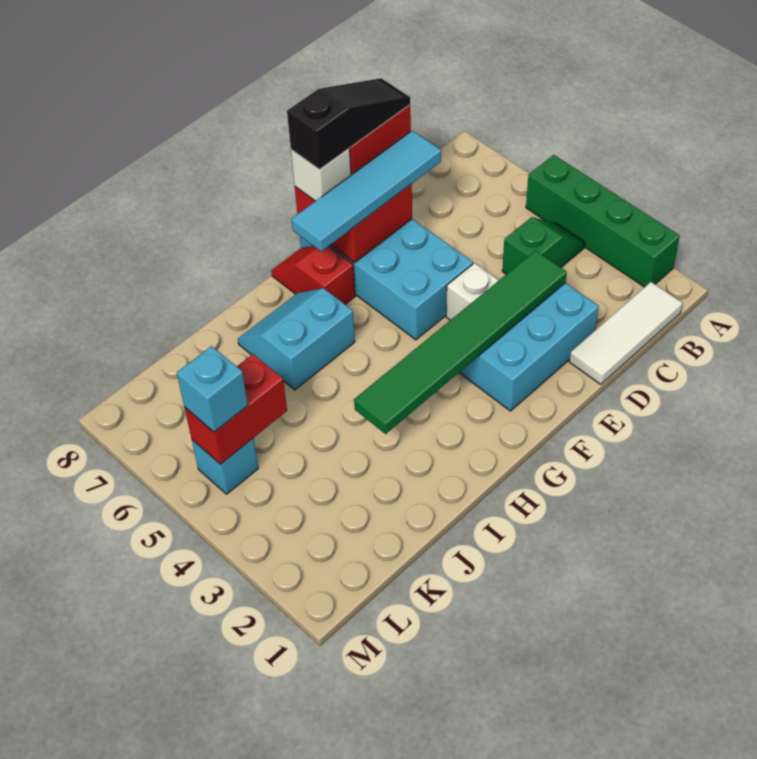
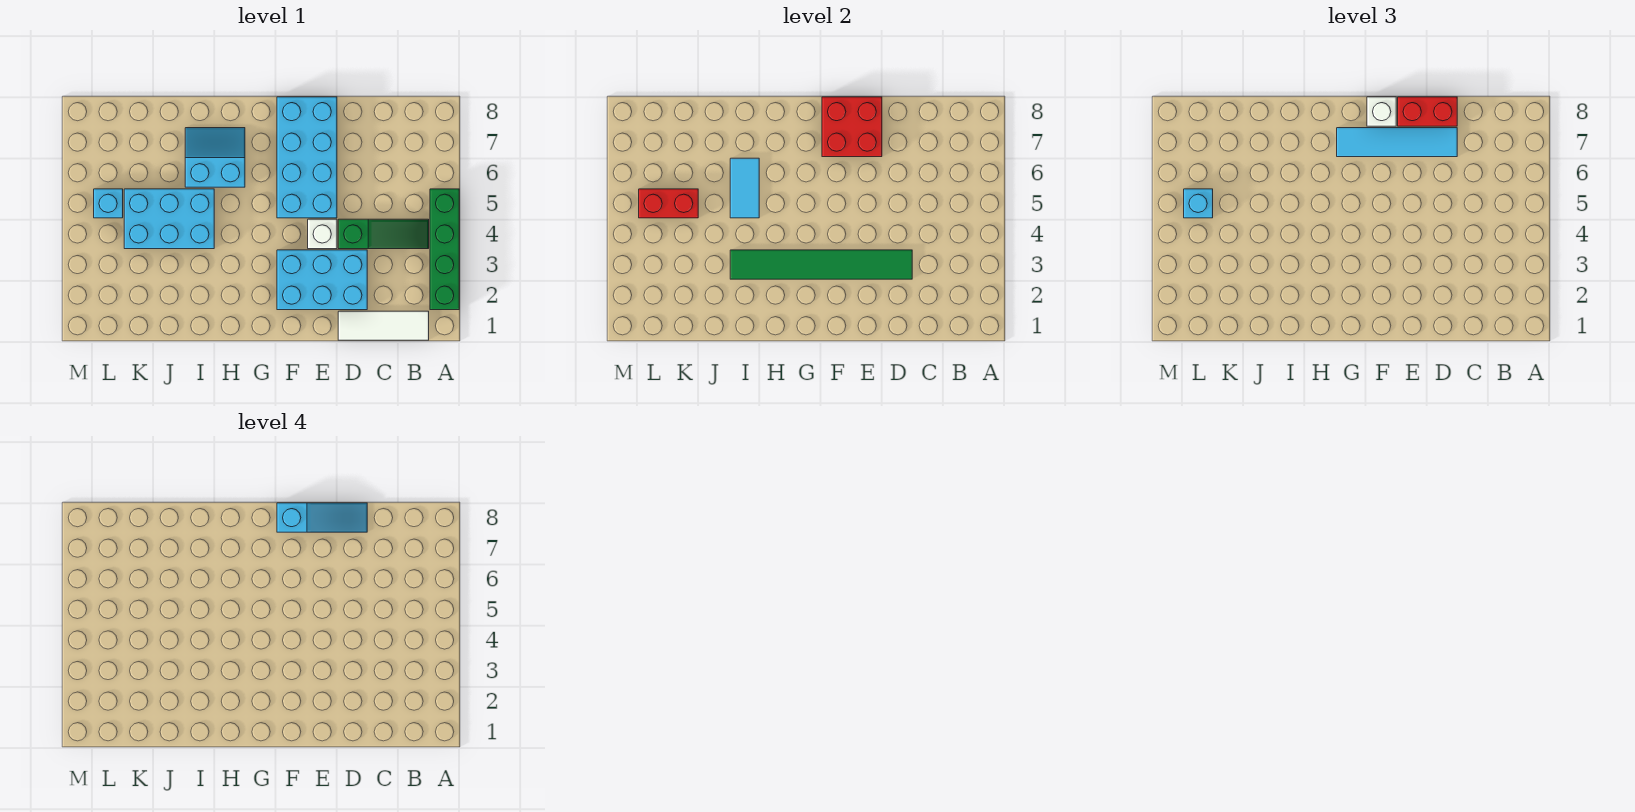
green 1x2 slope [502,217,584,274] -> green 1x3 slope [338,219,429,249]
black 1x3 slope [287,78,410,169] -> cyan 1x3 slope [277,503,367,532]
red 1x2 slope [271,246,355,304] -> none
none -> cyan 2x3 brick [124,189,214,249]
none -> cyan 1x2 tile [730,158,759,218]

